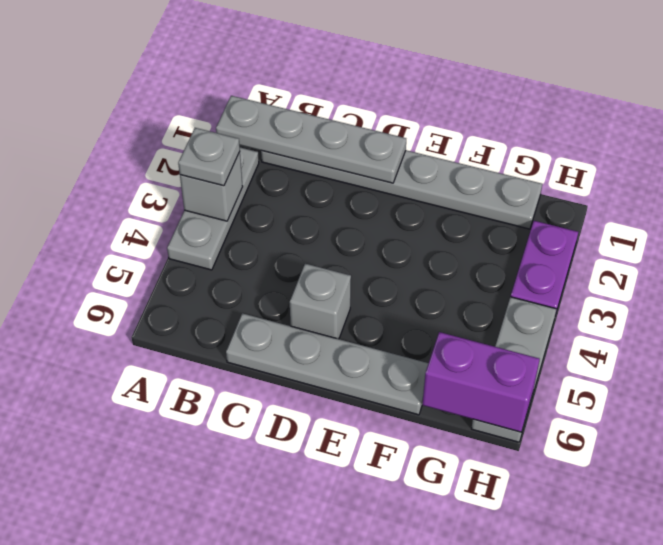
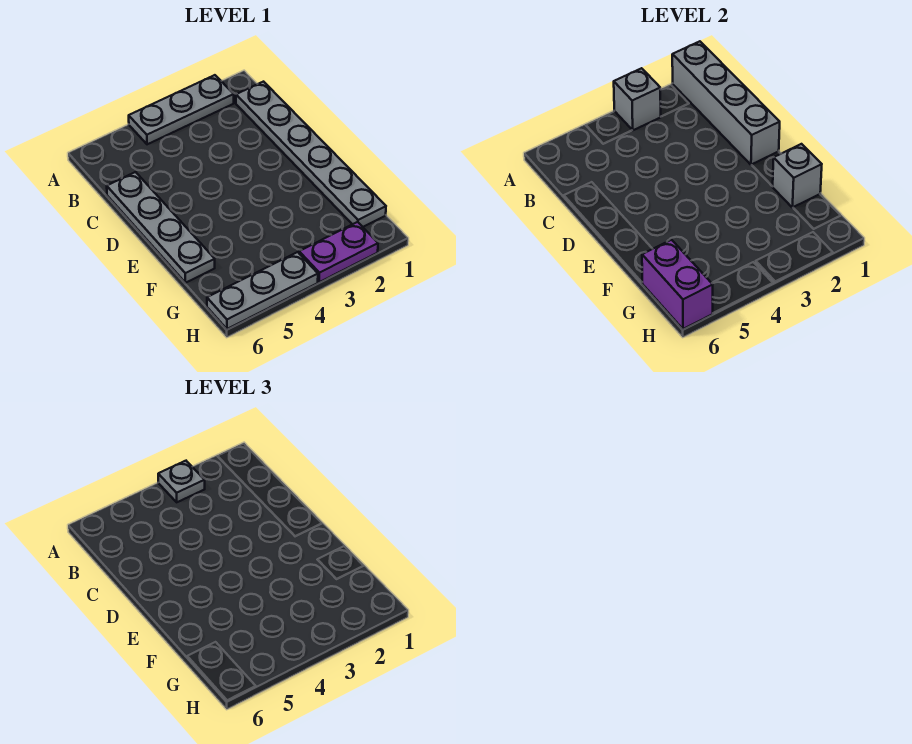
grey 1x4 plate [216,96,406,183] -> grey 1x4 brick [672,41,780,165]
grey 1x1 brick [290,264,351,339] -> grey 1x1 brick moved to [772,144,822,208]

